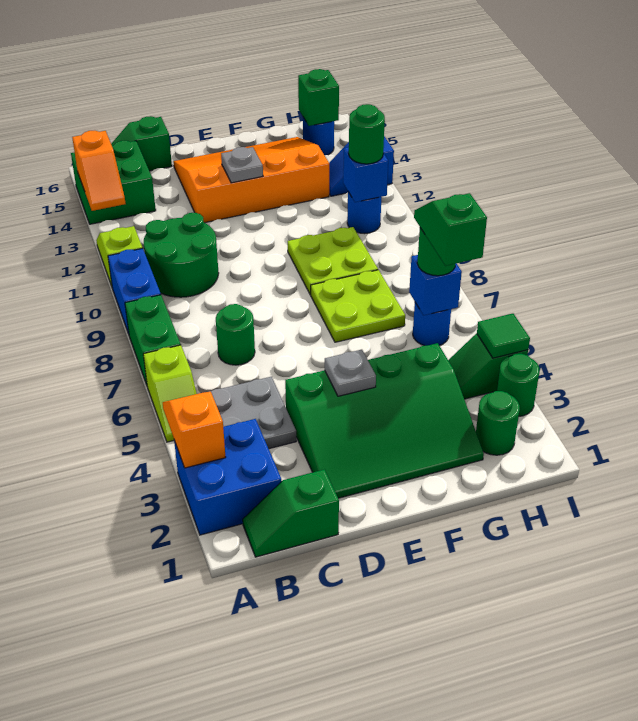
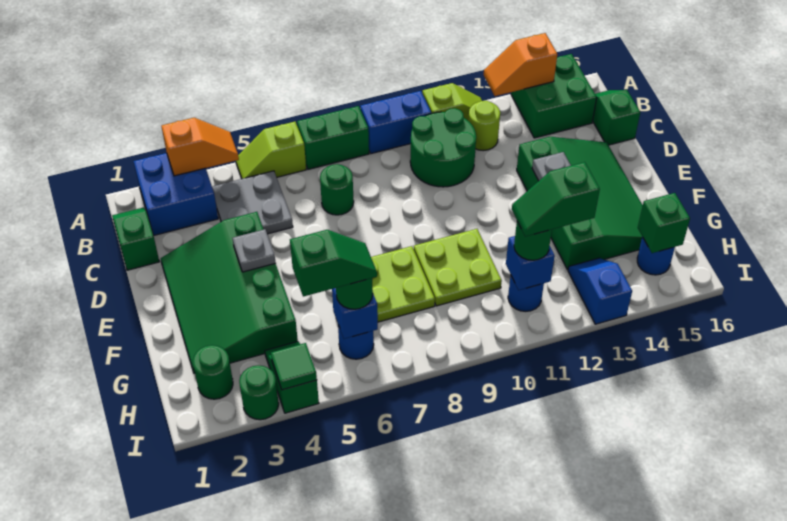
none -> lime 1x1 round brick [468,101,500,151]
orange 3x4 slope [173,137,329,223] -> green 3x4 slope [517,137,643,270]
none -> green 1x2 slope [512,162,600,236]

